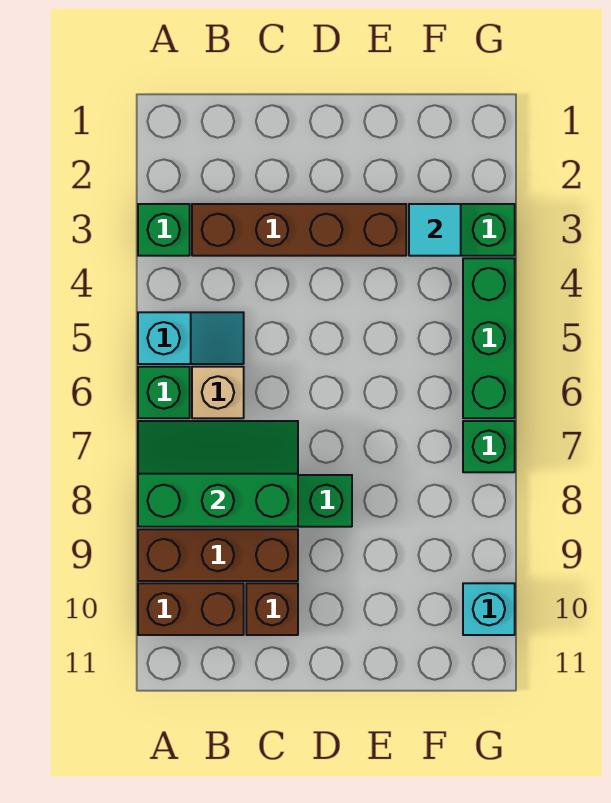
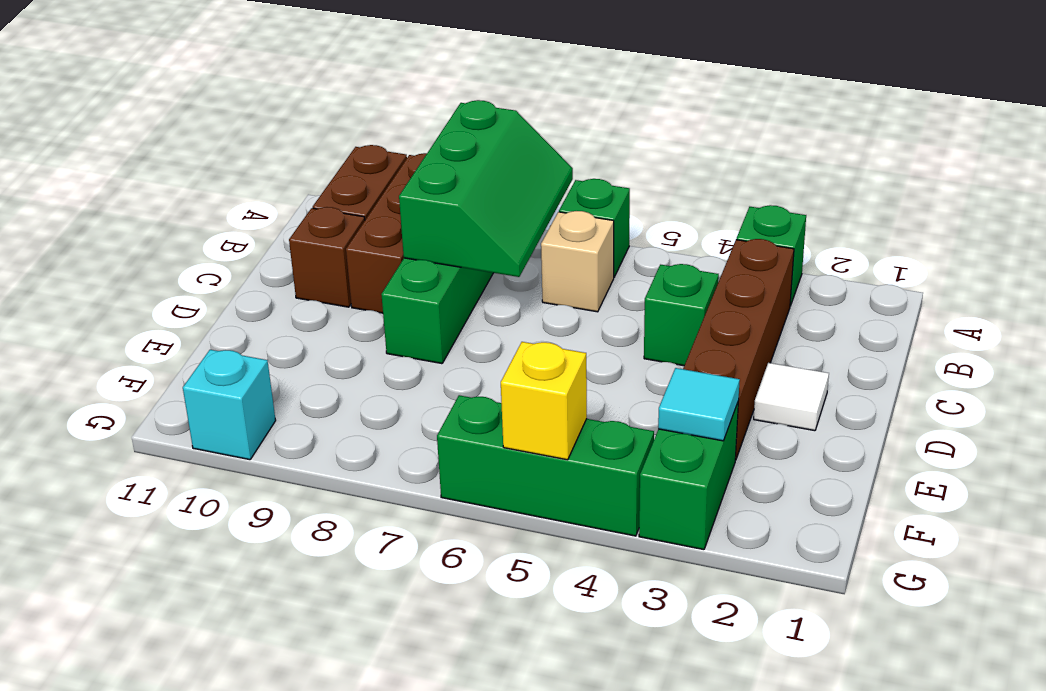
cyan 1x2 slope [138,312,244,364] -> none
none -> white 1x1 tile [754,363,829,431]
none -> yellow 1x1 brick [501,342,587,460]
green 1x1 brick [463,421,515,472] -> green 1x1 brick moved to [644,264,719,366]

